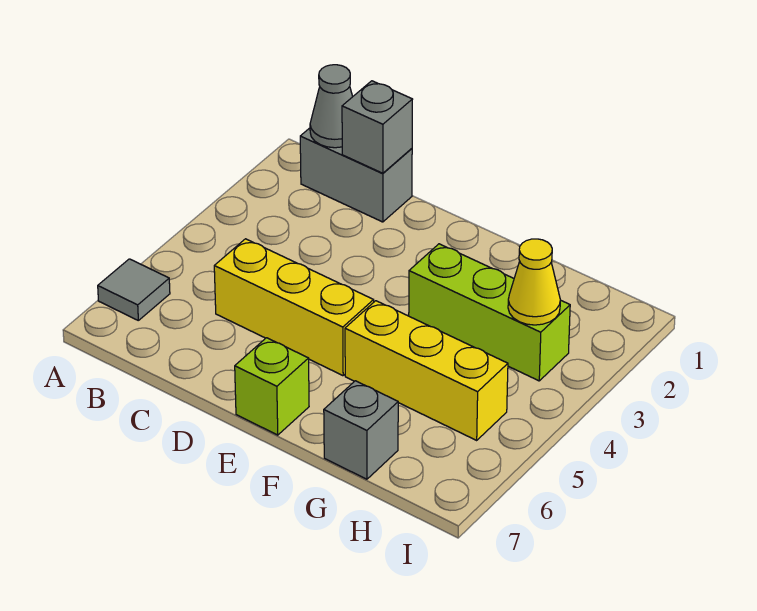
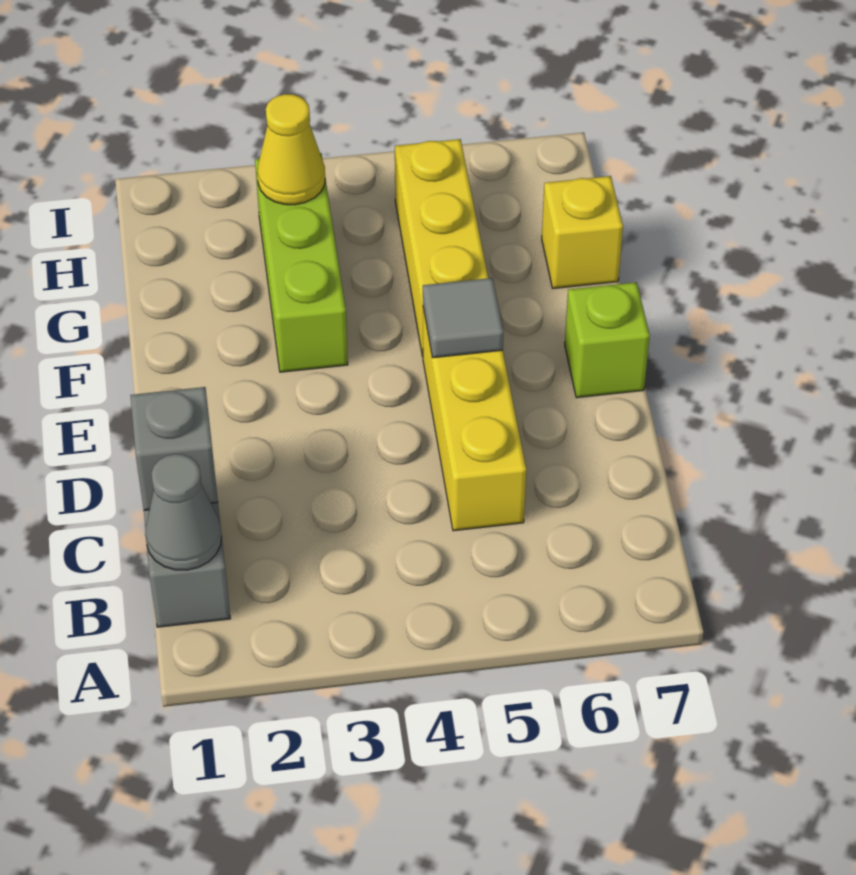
grey 1x1 tile [98,259,170,320] -> grey 1x1 tile moved to [423,278,503,358]
grey 1x1 brick [324,381,398,479] -> yellow 1x1 brick [542,176,623,288]

